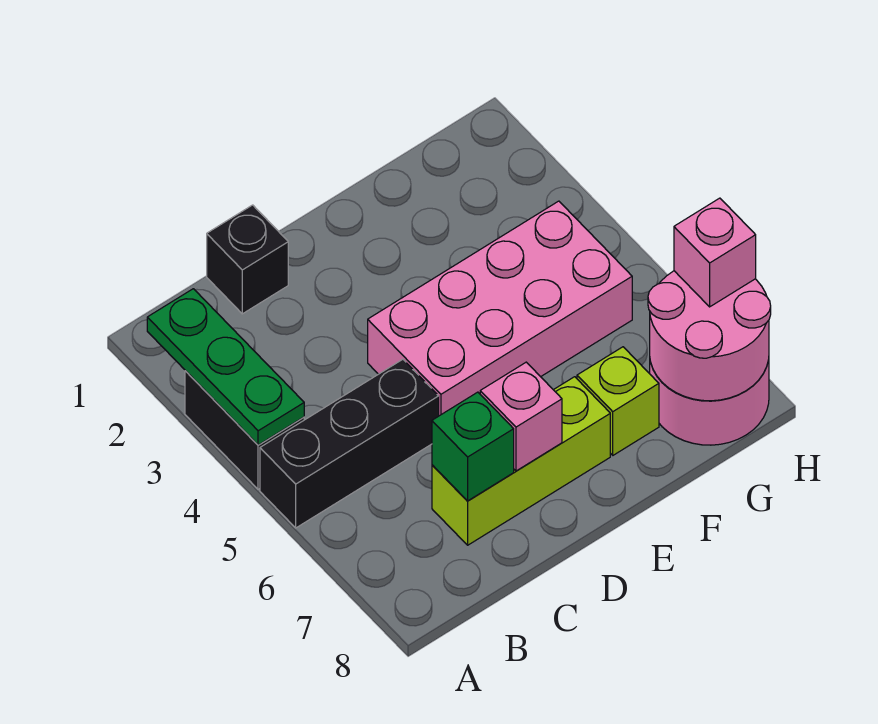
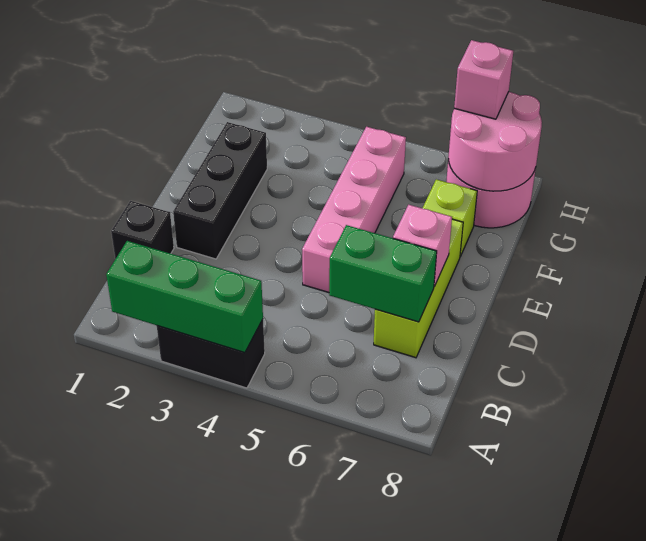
green 1x3 plate [147,289,304,445] -> green 1x3 brick [106,241,263,353]
black 1x3 brick [260,359,439,528] -> black 1x3 brick moved to [173,122,267,259]
green 1x1 brick [432,392,514,501] -> green 1x2 brick [329,225,437,322]
pink 2x4 brick [368,201,632,416] -> pink 1x4 brick [302,127,406,293]

